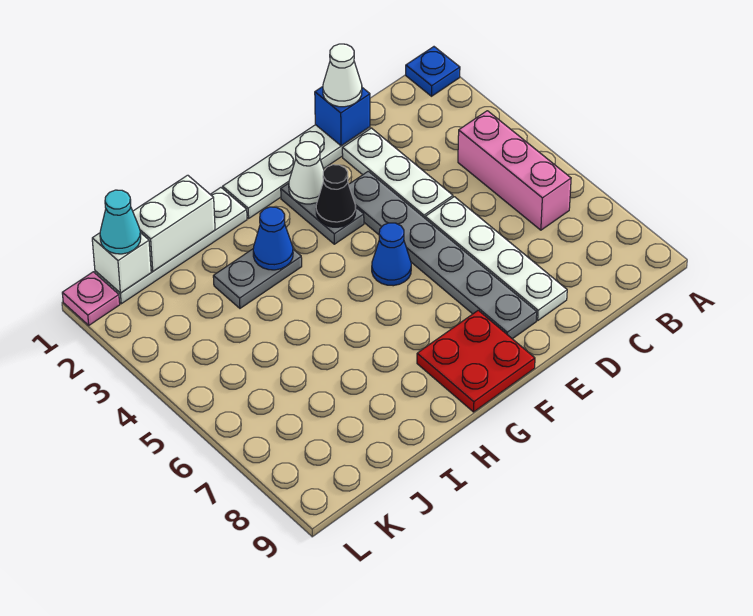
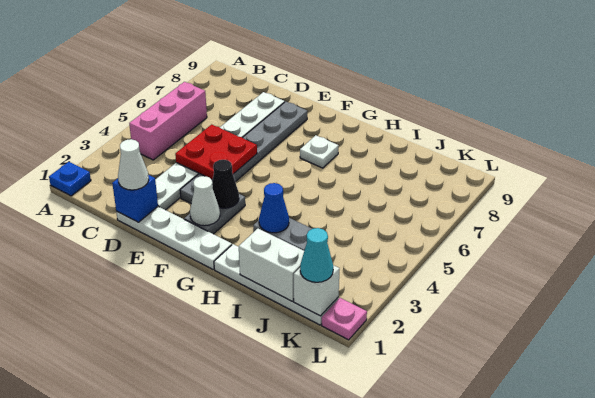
blue 1x1 cone [372,223,411,286] -> none
red 2x2 plate [417,310,535,412] -> red 2x2 plate moved to [175,125,257,180]
none -> white 1x1 plate [300,135,339,168]

